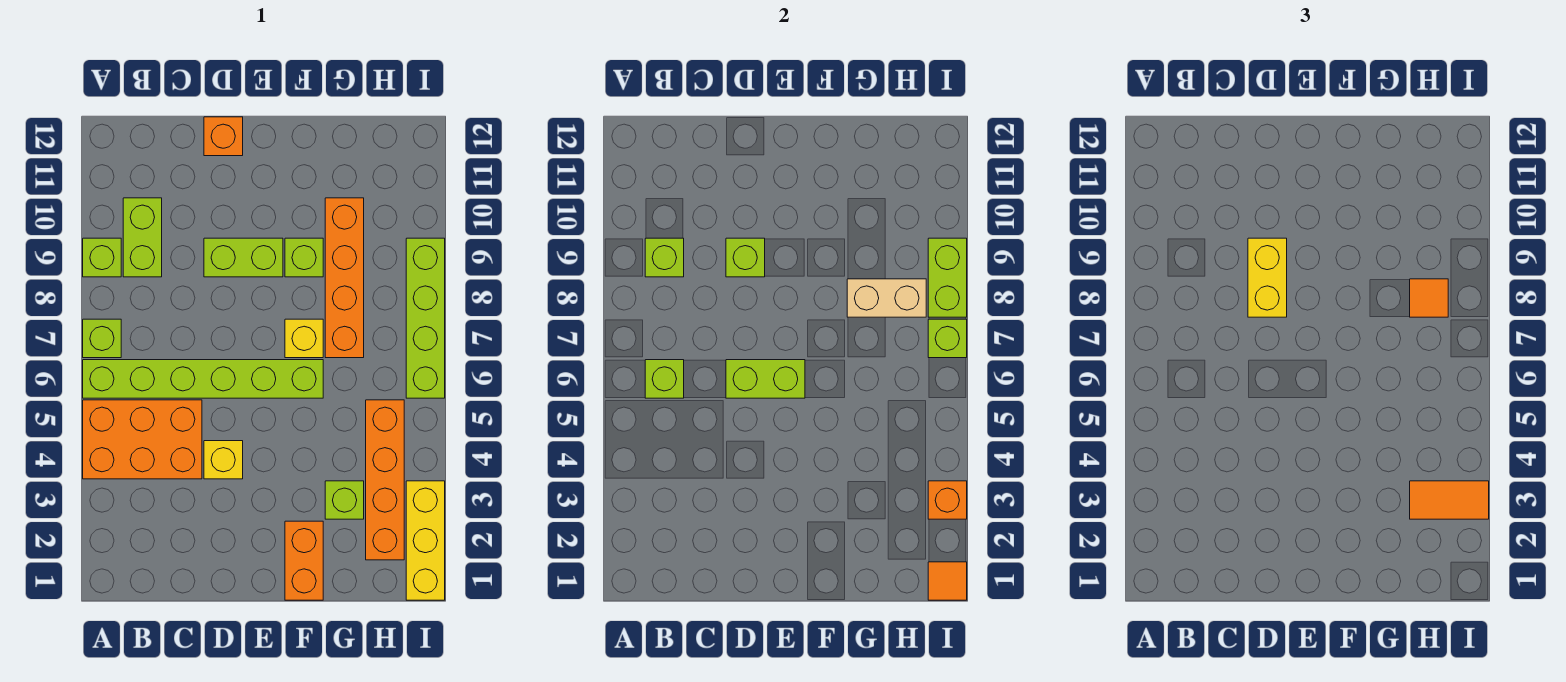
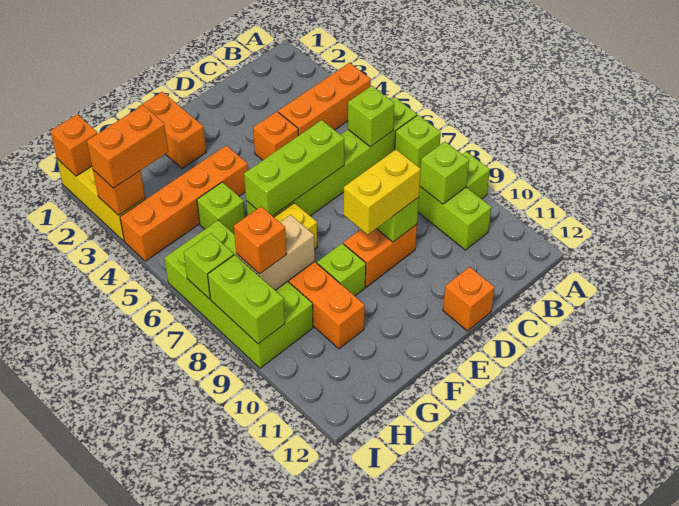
orange 2x3 brick [83,400,202,479] -> orange 1x3 brick [278,63,371,136]
yellow 1x1 brick [204,441,243,479] -> orange 1x1 brick [253,112,298,160]
lime 1x2 brick [726,360,805,398] -> lime 1x3 brick [244,120,344,216]
yellow 1x2 brick [1248,238,1287,317] -> yellow 1x2 brick turned to [344,150,421,235]
lime 1x2 brick [204,238,283,277] -> orange 1x2 brick [343,224,417,287]
lime 1x1 brick [325,481,364,519] -> lime 1x1 brick moved to [197,182,245,234]
orange 1x4 brick [366,400,404,560] -> orange 1x4 brick turned to [120,146,248,261]
orange 1x2 tile [1410,481,1489,519] -> orange 1x2 brick [87,105,168,188]
orange 1x1 tile [1410,279,1448,317] -> orange 1x1 brick [234,207,287,274]
orange 1x1 tile [928,562,967,600] -> orange 1x1 brick [50,114,97,176]
lime 1x4 brick [406,238,445,398] -> lime 2x4 brick [164,220,313,368]

